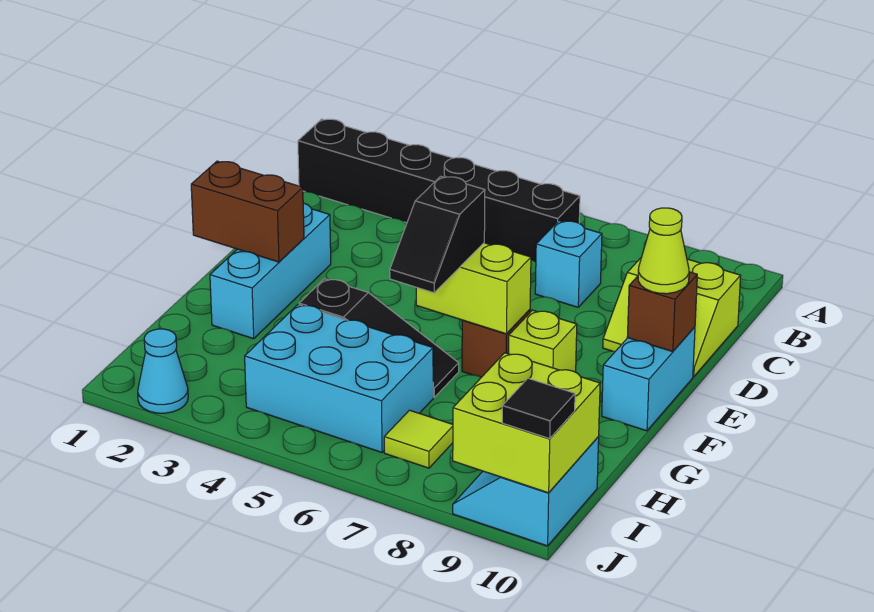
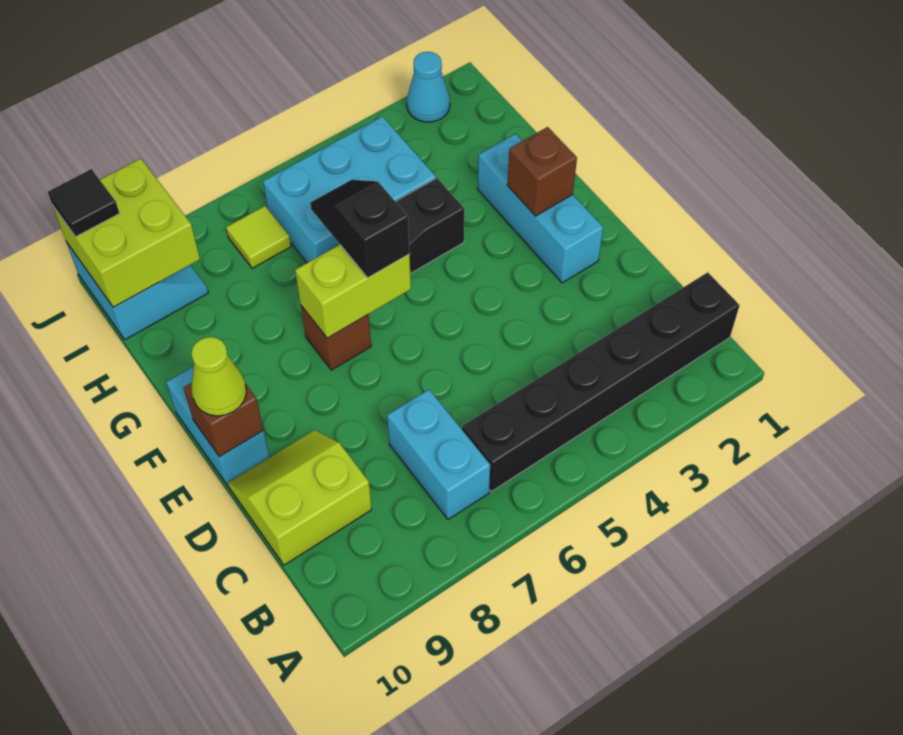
cyan 1x1 brick [535,221,602,307] -> cyan 1x2 brick [387,390,490,520]
brown 1x2 brick [191,161,304,262] -> brown 1x1 brick [507,127,577,216]
lime 1x1 brick [509,310,577,372] -> none

